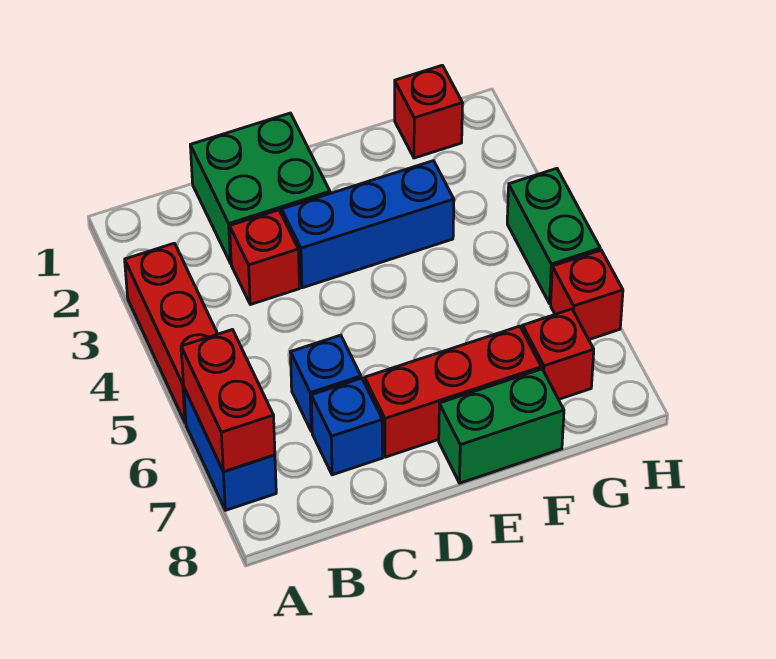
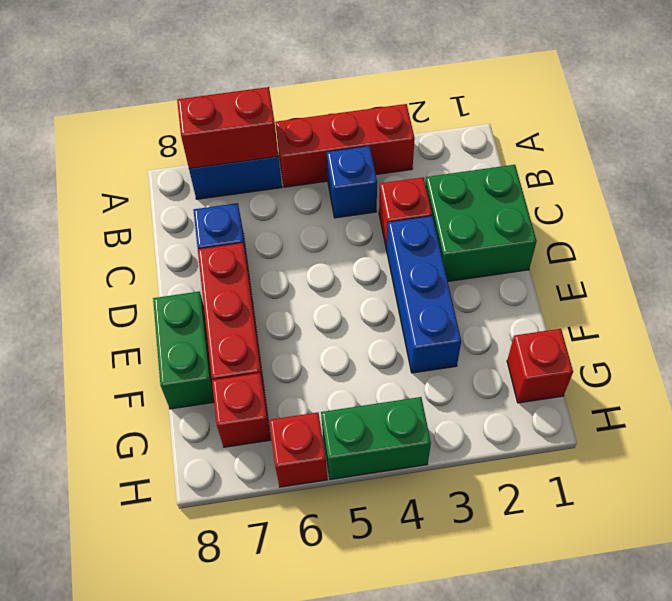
blue 1x1 brick [290,335,361,431] -> blue 1x1 brick moved to [327,146,377,218]

